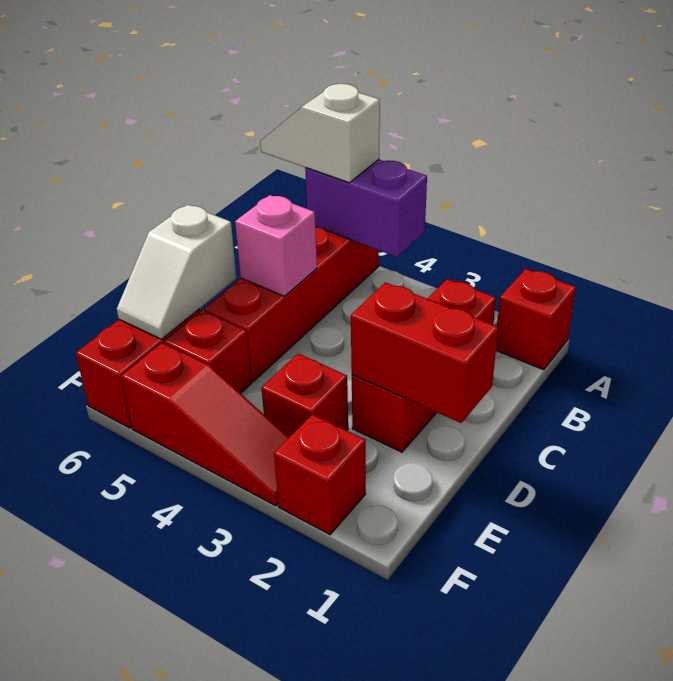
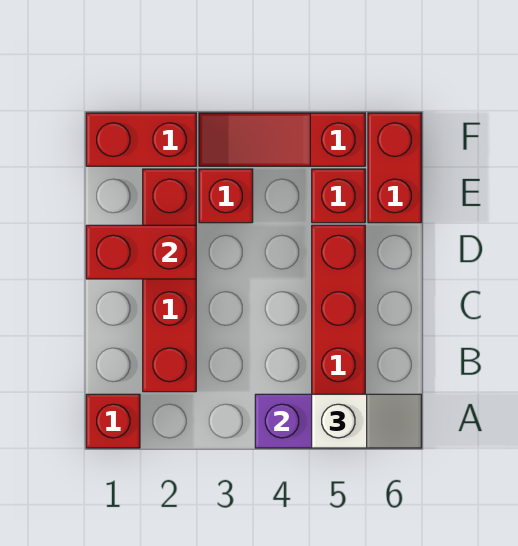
red 1x3 brick [352,279,496,452] -> red 1x4 brick [143,169,196,392]
pink 1x1 brick [235,195,317,296] -> none
white 1x2 slope [117,205,237,339] -> none
red 1x1 brick [274,415,366,535] -> red 1x2 brick [86,113,196,166]

